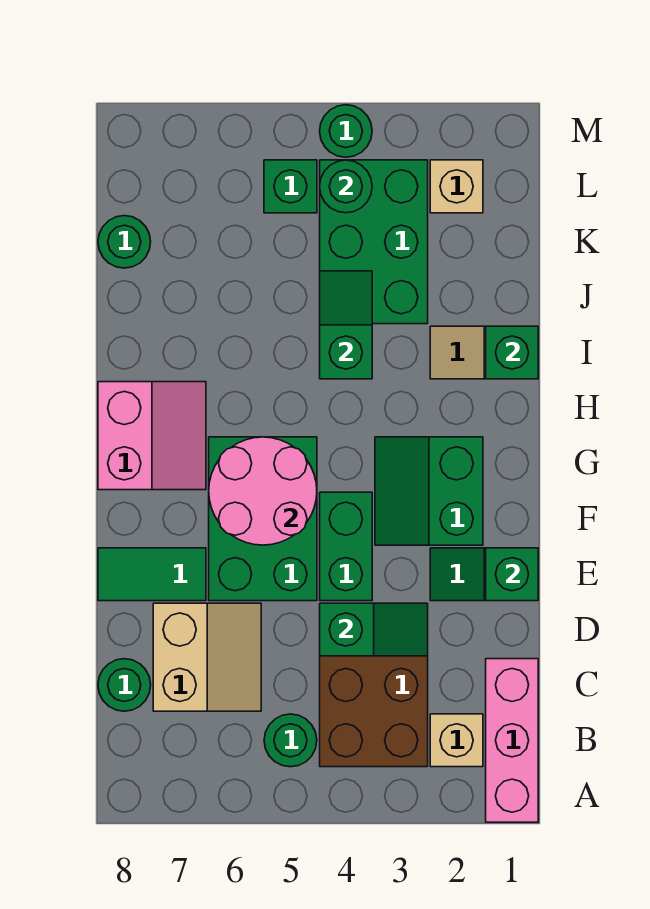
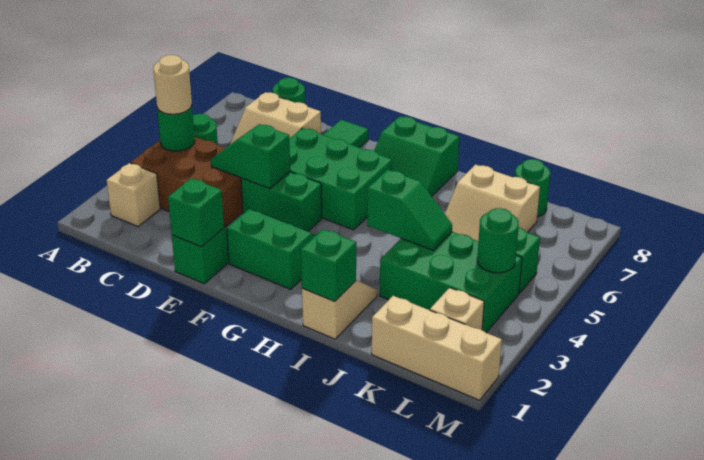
pink 1x3 brick [486,659,538,822] -> none
none -> tan 1x1 round brick [153,55,192,114]
green 1x2 slope [320,603,428,656] -> green 1x2 slope turned to [211,124,290,189]
pink 2x2 round brick [209,437,317,545] -> none
pink 2x2 slope [98,382,206,490] -> green 2x2 slope [374,116,459,196]
none -> tan 2x2 slope [445,165,540,241]
none -> tan 1x3 brick [372,296,502,400]
green 1x1 round brick [320,105,372,157] -> green 1x1 round brick moved to [157,106,195,151]

